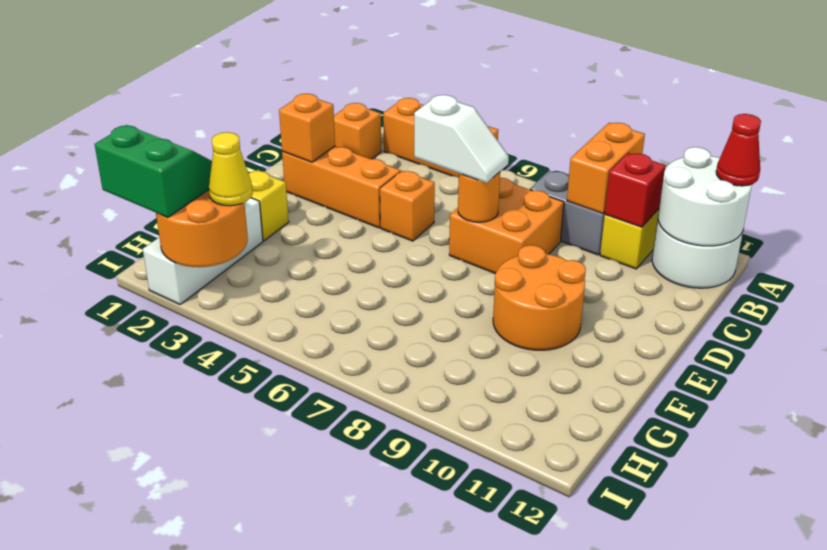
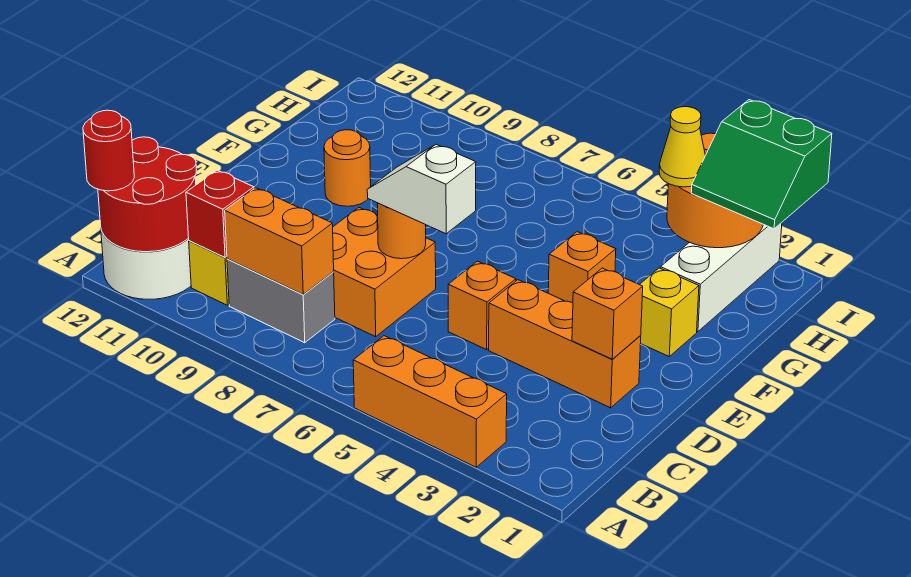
orange 1x2 brick [567,123,645,214] -> orange 1x2 brick turned to [225,188,334,294]
white 2x2 round brick [658,147,752,246] -> red 2x2 round brick [98,137,196,252]
red 1x1 cone [716,114,761,186] -> red 1x1 round brick [83,110,134,191]
orange 1x1 brick [334,103,381,159] -> orange 1x1 brick moved to [548,232,616,303]
orange 2x2 round brick [493,245,586,350] -> orange 1x1 round brick [324,130,371,206]

